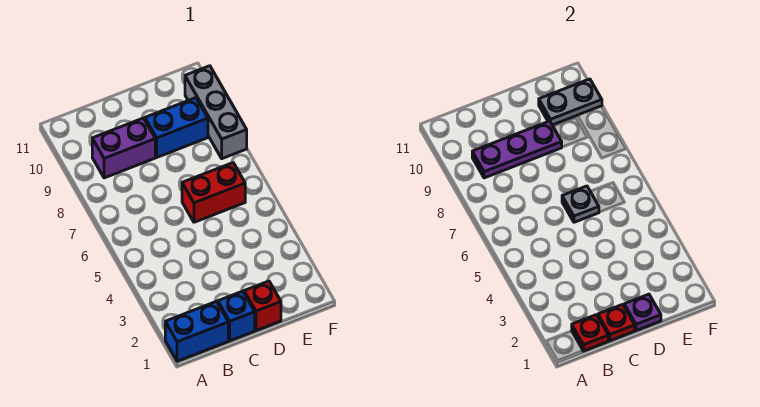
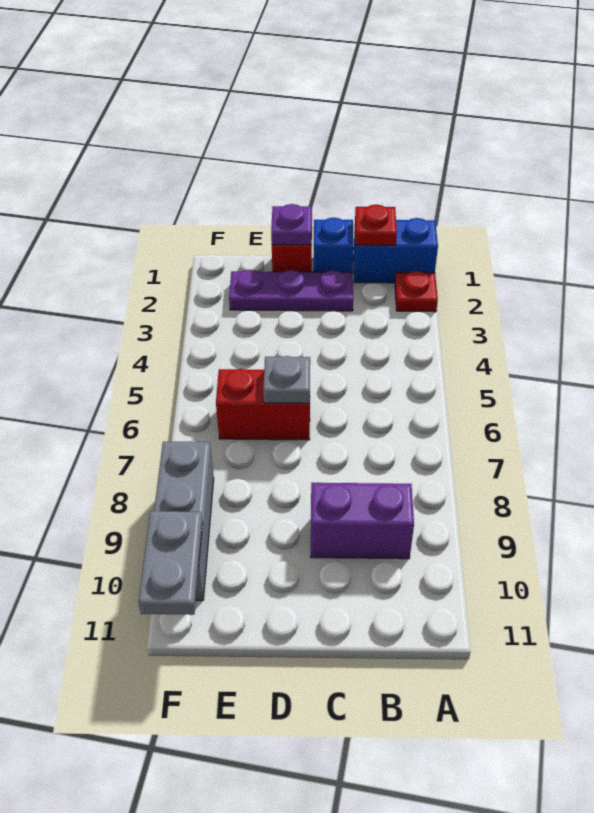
purple 1x3 plate [472,121,562,178] -> purple 1x3 plate moved to [229,270,353,311]
red 1x1 plate [598,304,635,341] -> red 1x1 plate moved to [395,271,438,312]
blue 1x2 brick [145,98,208,157] -> none
grey 1x2 plate [539,79,602,125] -> grey 1x2 plate turned to [138,511,203,615]

